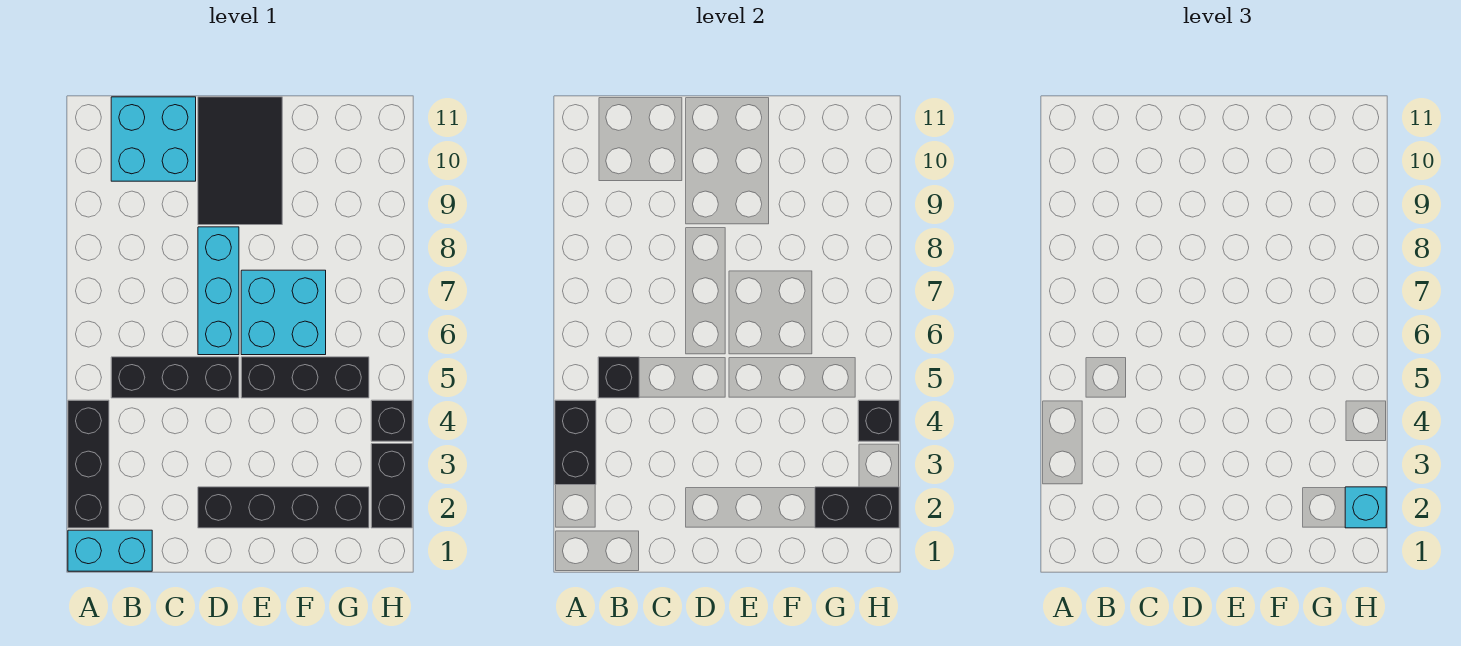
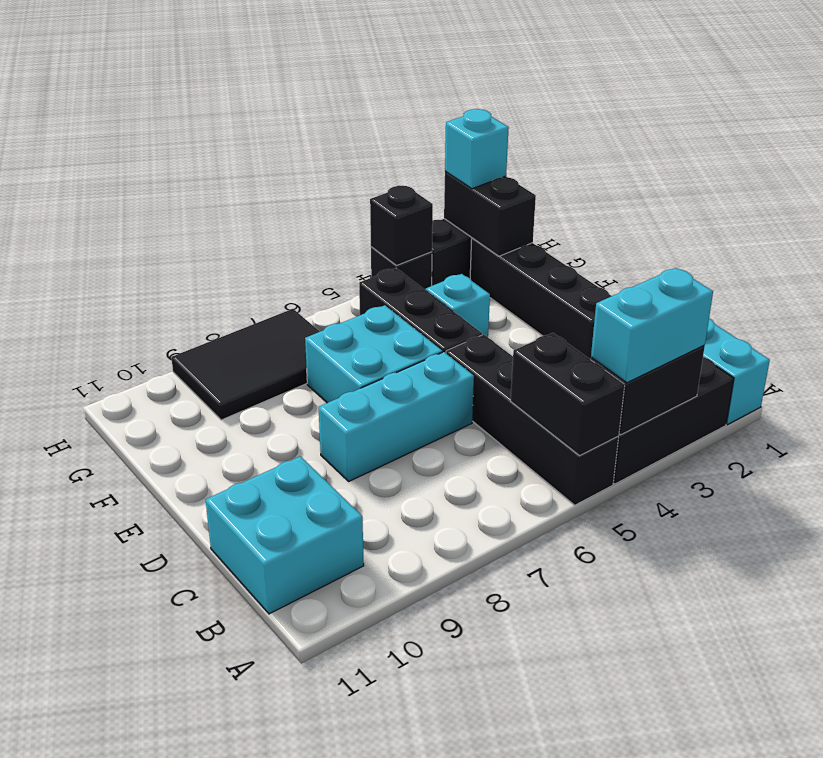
none -> cyan 1x2 brick [591,268,713,383]
black 1x3 brick [111,357,239,398] -> black 1x4 brick [446,334,619,505]
black 1x1 brick [598,357,639,398] -> black 1x2 brick [511,333,625,456]
black 2x3 tile [198,97,282,225] -> black 2x3 tile moved to [171,309,320,420]
none -> cyan 1x1 brick [426,274,490,337]

